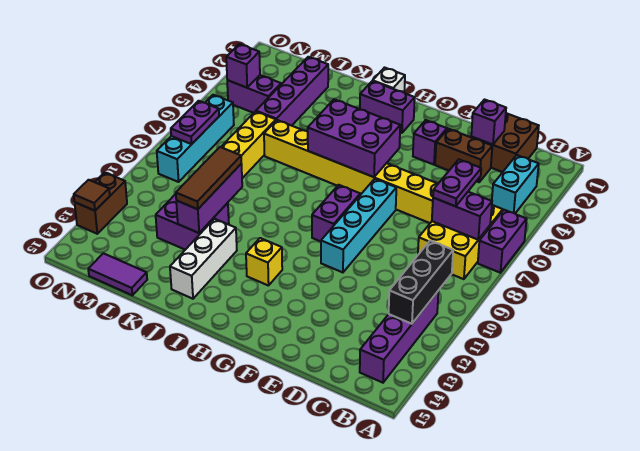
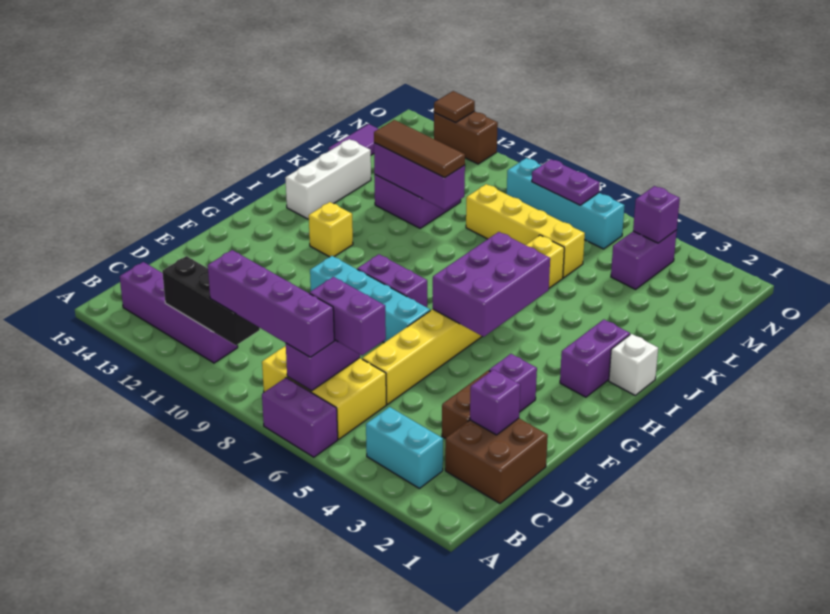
purple 1x2 plate [433,160,481,206] -> purple 1x2 brick [310,277,386,355]
white 1x3 brick [170,219,237,299] -> white 1x3 brick turned to [285,139,371,219]
purple 1x4 brick [256,57,328,126] -> purple 1x4 brick moved to [208,250,334,357]

